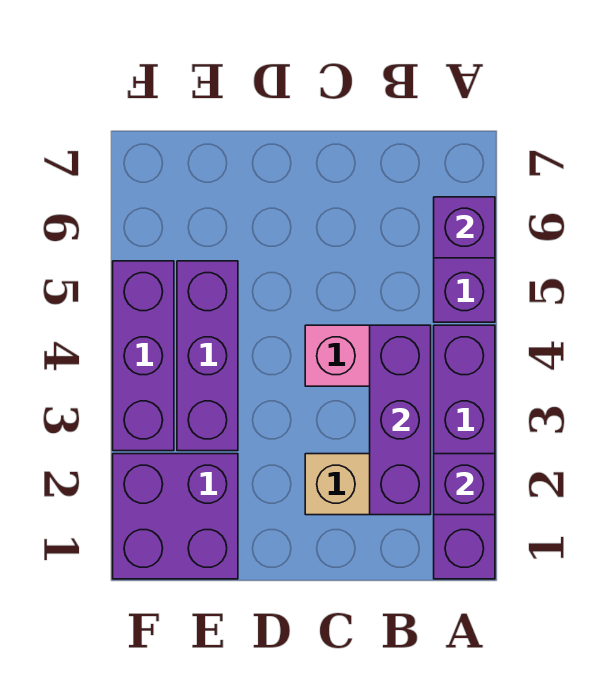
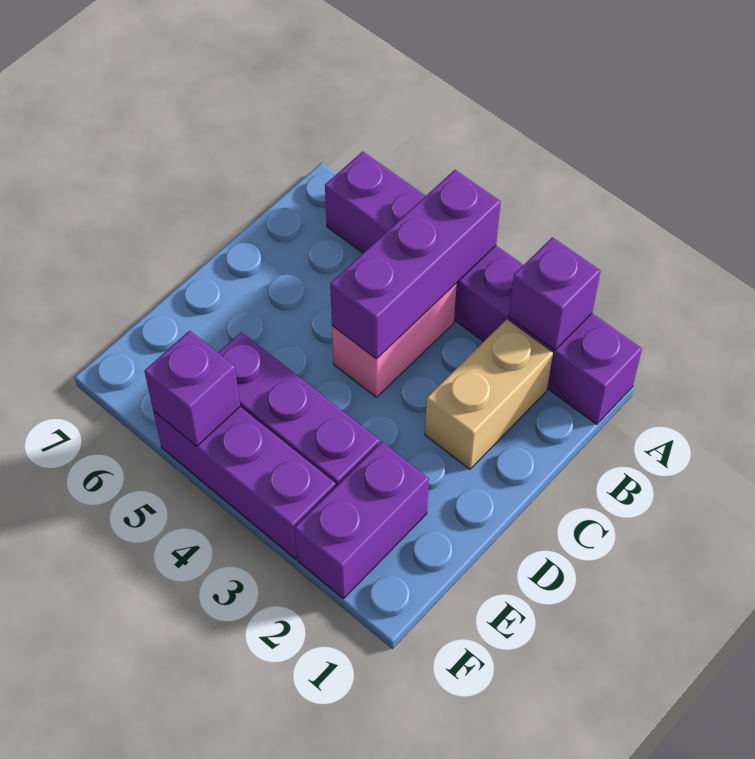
purple 1x1 brick [434,197,495,258] -> purple 1x1 brick moved to [144,331,240,446]
purple 1x3 brick [370,325,431,515] -> purple 1x3 brick turned to [330,170,501,359]
purple 2x2 brick [113,454,238,579] -> purple 1x2 brick [295,442,429,599]

